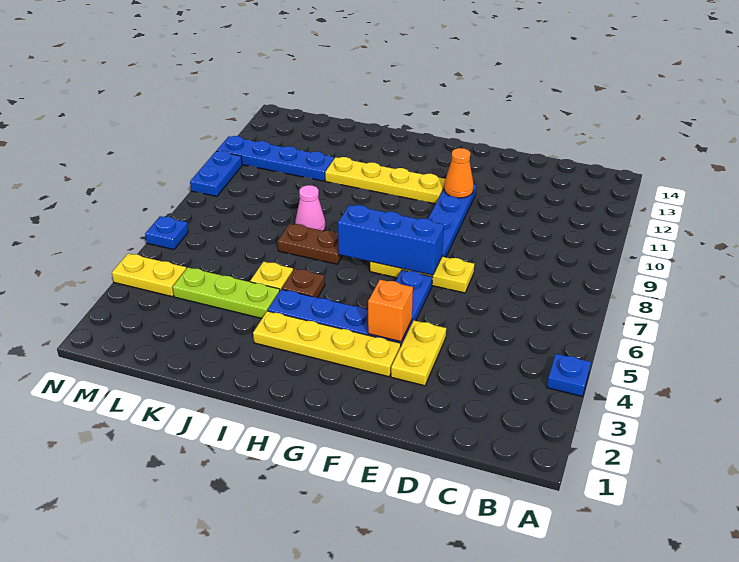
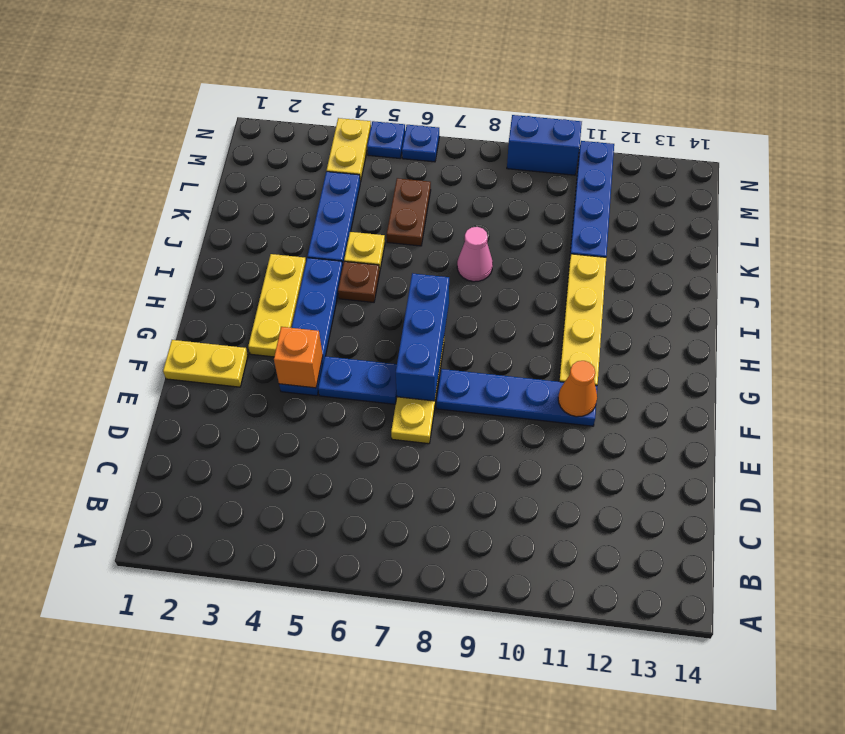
blue 1x1 plate [547,354,591,396] -> blue 1x1 plate moved to [367,121,405,158]
yellow 1x2 plate [391,320,446,386] -> yellow 1x2 plate moved to [163,340,248,387]
yellow 1x4 plate [253,311,401,377] -> yellow 1x3 plate [248,254,306,357]
brown 1x2 plate [278,224,343,264] -> brown 1x2 plate moved to [387,178,431,246]
lime 1x3 plate [173,268,280,318] -> blue 1x3 plate [307,172,360,265]
blue 1x2 plate [190,151,242,196] -> blue 1x2 brick [507,115,582,175]

